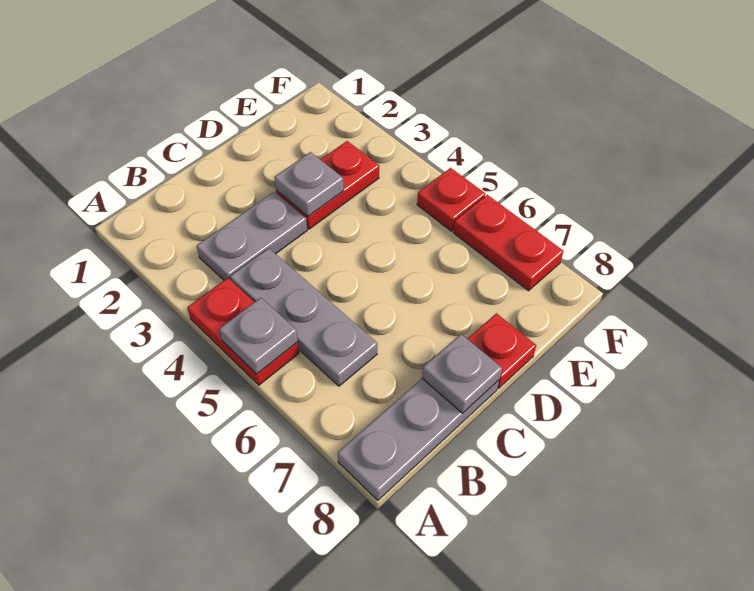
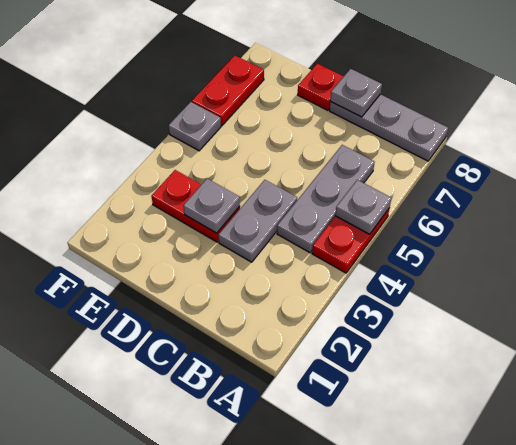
grey 1x2 plate [197,192,307,280] -> grey 1x2 plate turned to [219,180,297,262]
red 1x1 plate [417,168,485,231] -> grey 1x1 plate [169,102,221,151]

